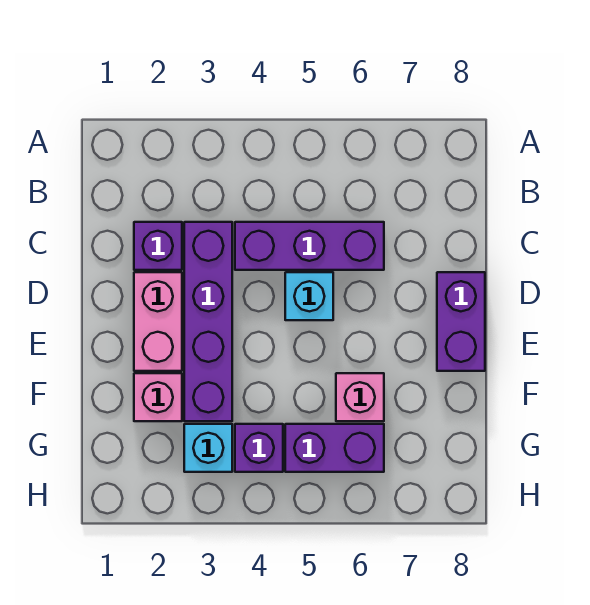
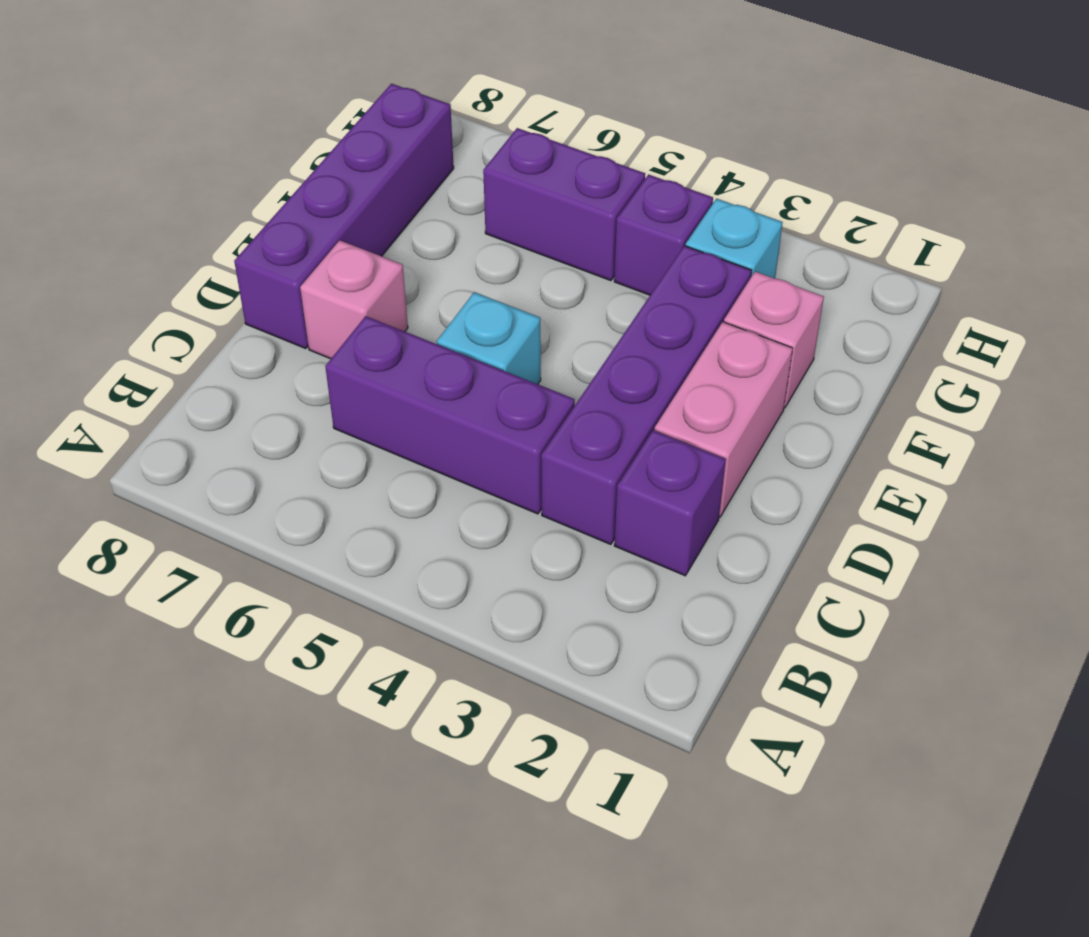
purple 1x2 brick [437,272,485,371] -> purple 1x4 brick [234,84,454,349]
pink 1x1 brick [336,373,384,421] -> pink 1x1 brick moved to [300,240,408,359]

